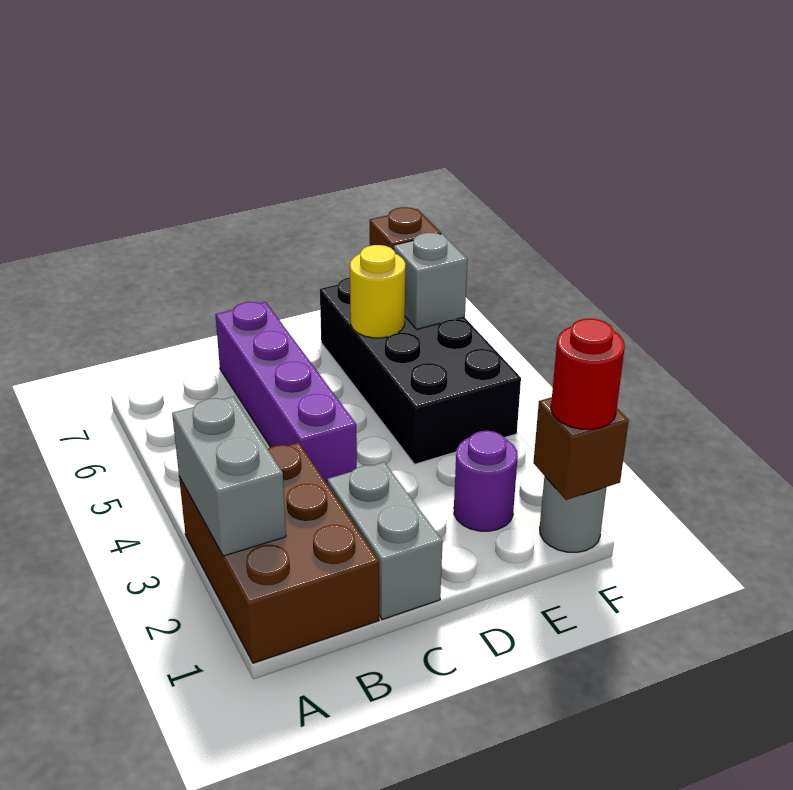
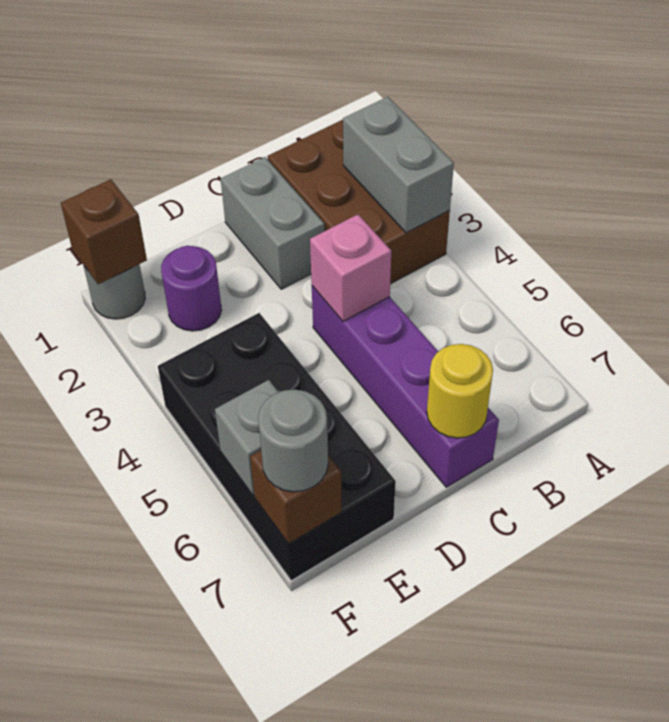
none -> pink 1x1 brick [310,215,391,321]
yellow 1x1 round brick [350,245,405,338] -> yellow 1x1 round brick moved to [427,344,493,438]
red 1x1 round brick [551,319,625,429] -> none
none -> grey 1x1 round brick [258,389,328,492]

